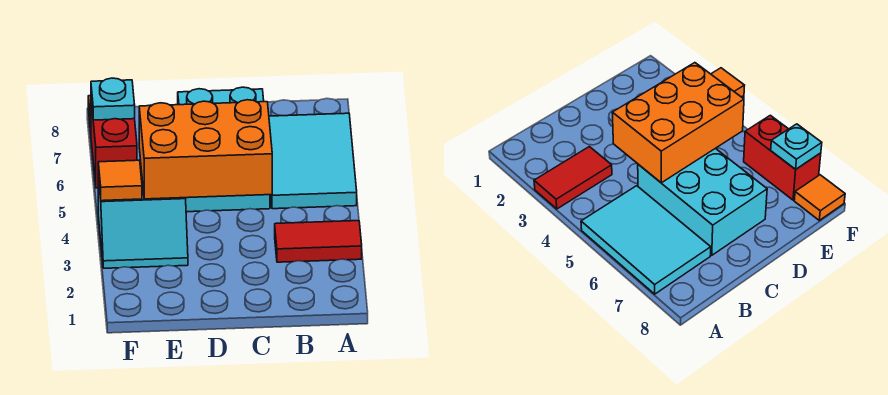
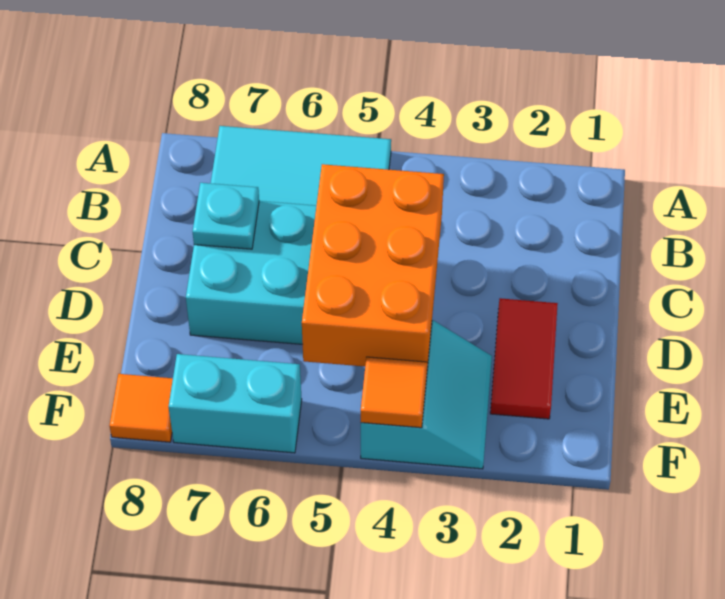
red 1x2 tile [275,221,362,262] -> red 1x2 tile moved to [490,298,558,419]
red 1x2 brick [91,101,137,188] -> cyan 1x2 brick [169,354,302,453]
cyan 1x1 plate [91,78,135,120] -> cyan 1x1 plate moved to [192,183,259,249]

